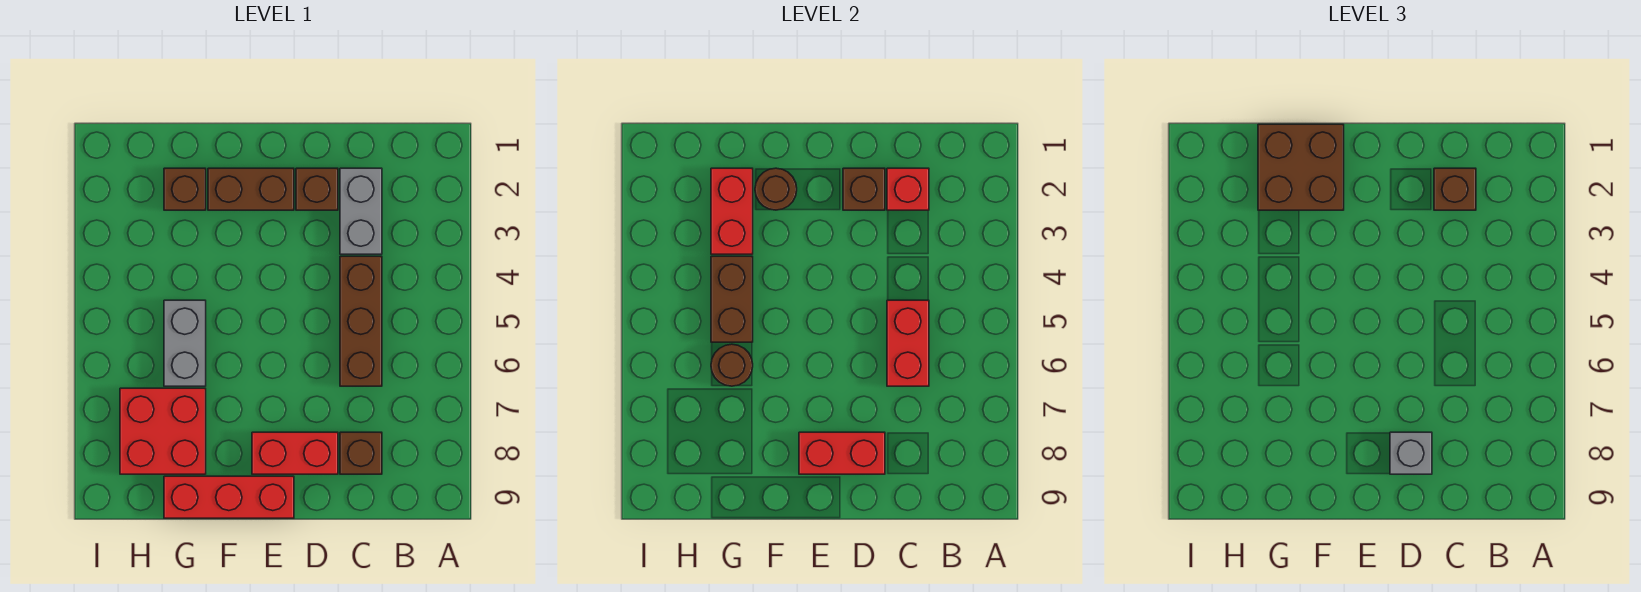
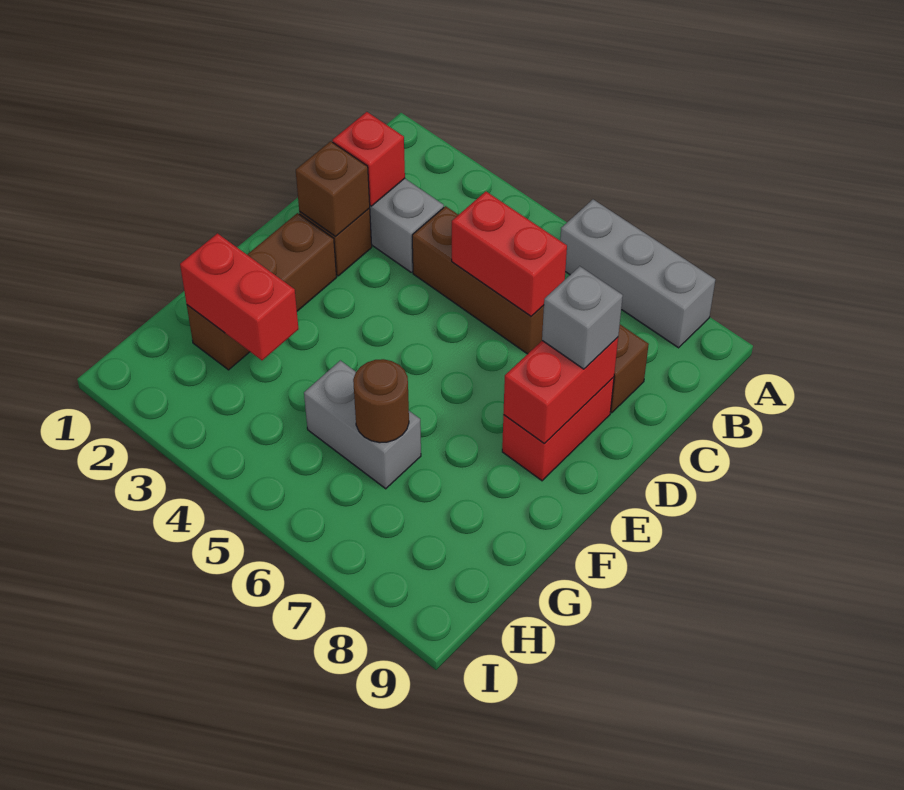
none -> grey 1x3 brick [560,199,715,348]
brown 1x1 brick [1434,168,1476,210] -> none
red 1x3 brick [164,476,294,518] -> none
brown 2x2 brick [1258,124,1344,210] -> none
brown 1x1 round brick [755,168,797,210] -> none
brown 1x2 brick [711,256,753,342] -> none
red 2x2 brick [120,388,206,474] -> none

